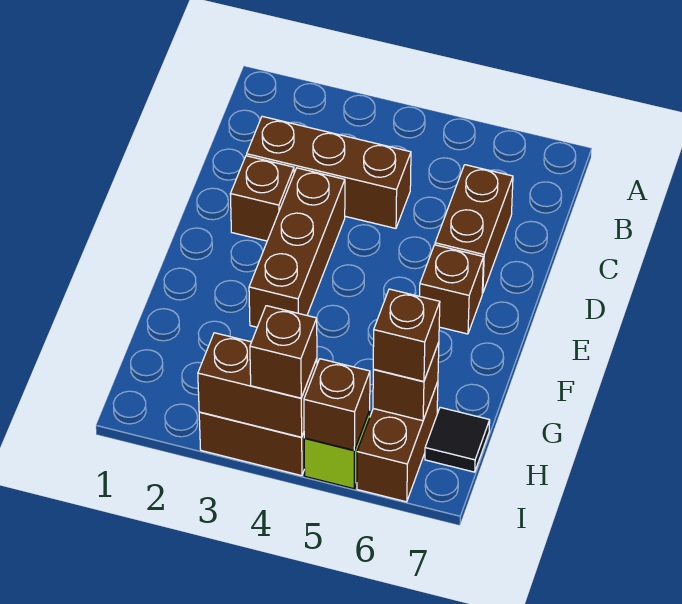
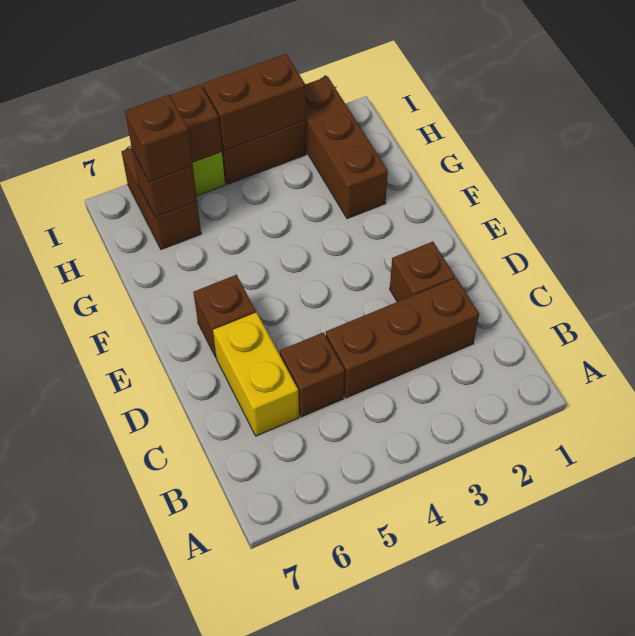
brown 1x2 brick [435,165,513,293] -> yellow 1x2 brick [213,312,299,436]
brown 1x3 brick [249,168,345,327] -> brown 1x3 brick moved to [305,76,388,219]
black 1x1 tile [425,407,490,472] -> none
brown 1x1 brick [250,306,317,398] -> brown 1x1 brick moved to [280,333,345,417]

